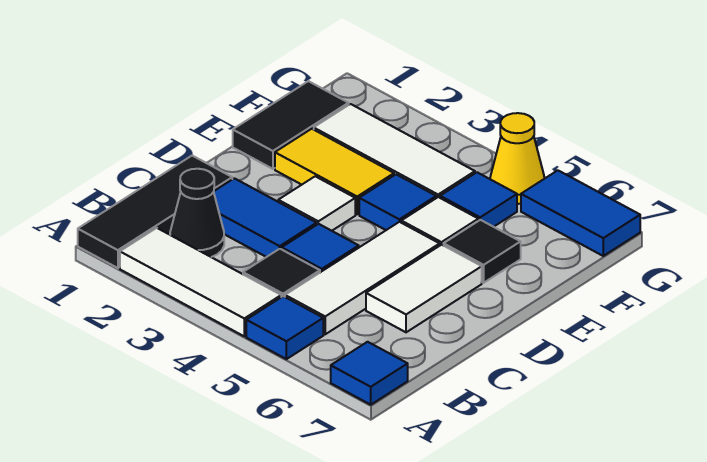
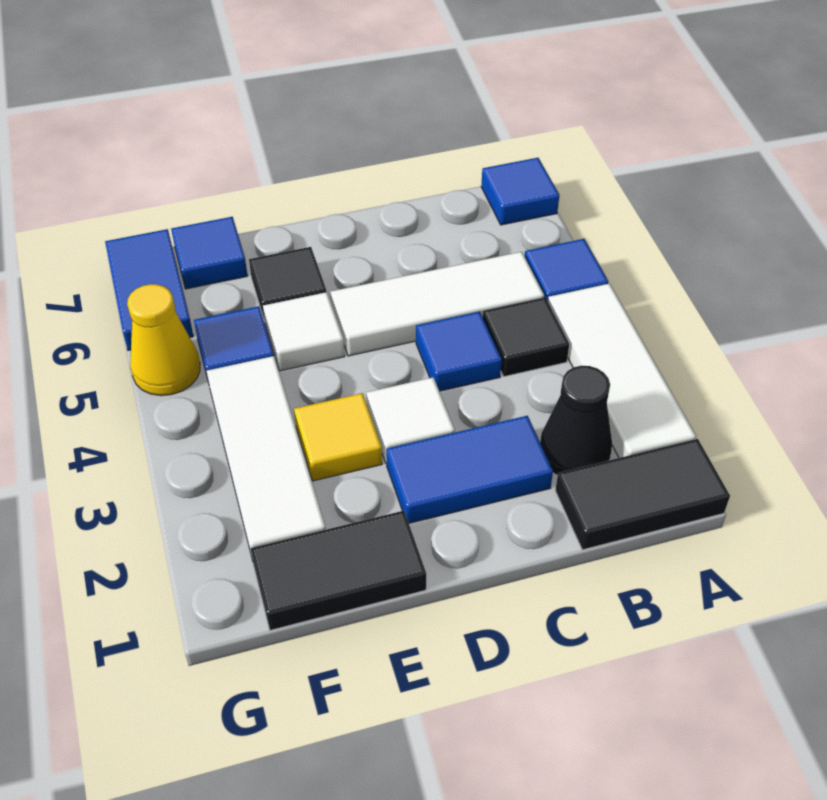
black 1x3 tile [78,156,232,268] -> black 1x2 tile [555,439,730,550]
blue 1x2 tile [214,178,317,257] -> blue 1x2 tile turned to [386,416,553,523]
white 1x2 tile [366,245,482,332] -> none
yellow 1x2 tile [275,129,394,214] -> yellow 1x1 tile [294,393,382,481]
blue 1x1 tile [359,174,436,230] -> blue 1x1 tile moved to [171,217,248,289]

